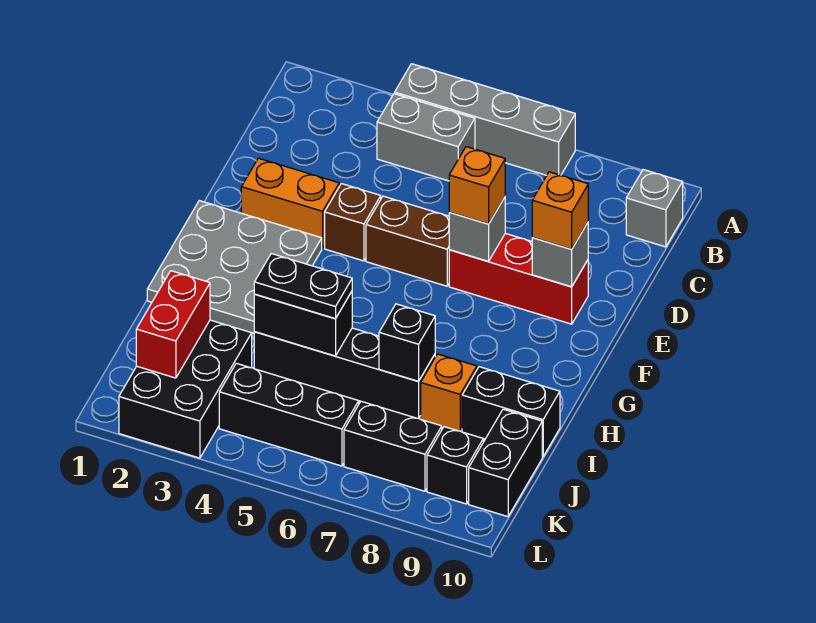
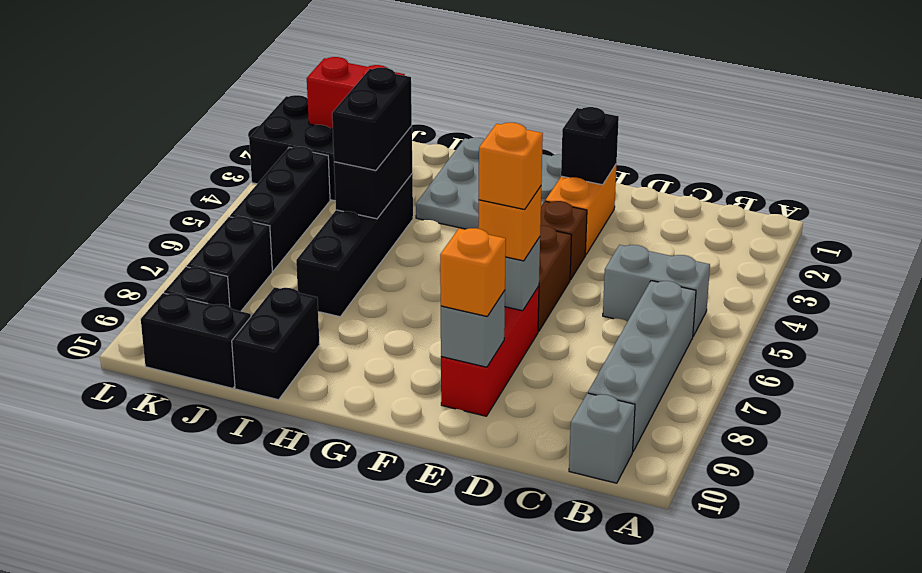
grey 1x4 brick [395,64,575,175] -> grey 1x4 brick moved to [588,281,696,451]
grey 1x2 brick [377,94,475,181] -> grey 1x2 brick turned to [603,245,710,336]
black 1x2 plate [254,254,352,319] -> black 1x2 brick [332,68,412,170]
black 1x1 brick [379,304,435,381] -> black 1x1 brick moved to [561,107,619,185]
orange 1x1 brick [421,354,477,431] -> orange 1x1 brick moved to [479,123,543,209]

